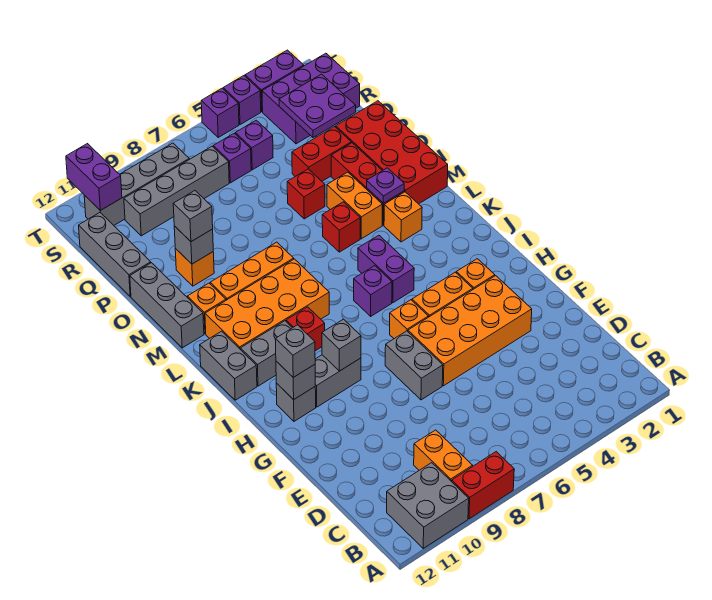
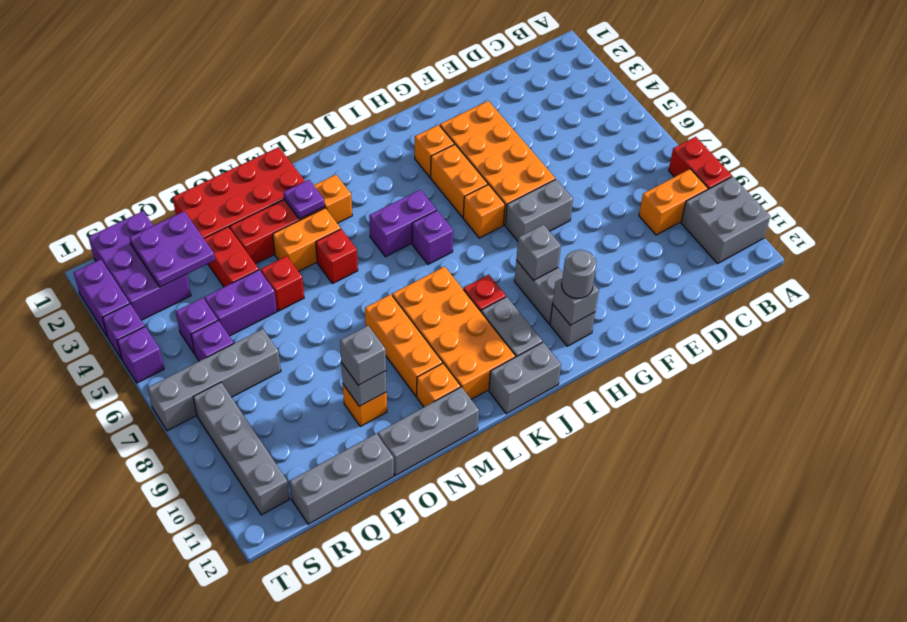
grey 1x1 brick [275,325,315,377] -> grey 1x1 round brick [562,250,596,299]
grey 1x4 brick [124,146,229,236] -> grey 1x4 brick turned to [148,329,281,431]
purple 1x2 brick [66,144,122,211] -> purple 1x2 brick moved to [204,270,277,336]

